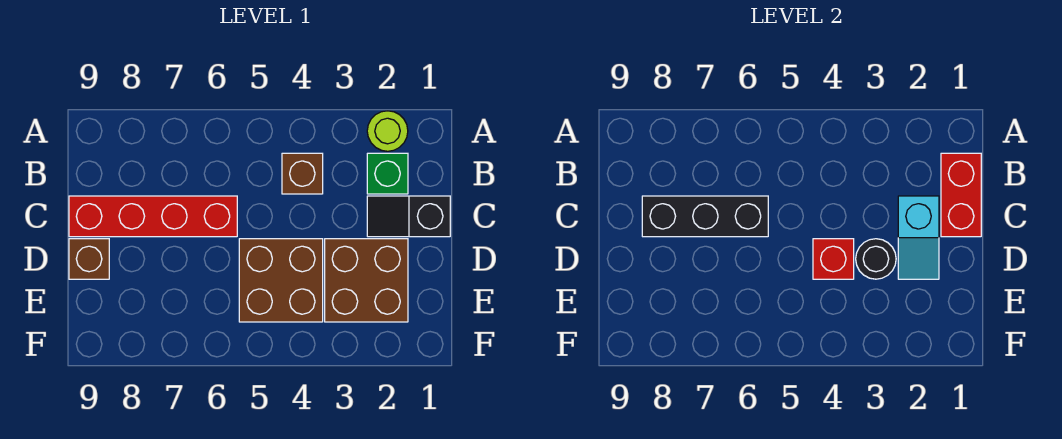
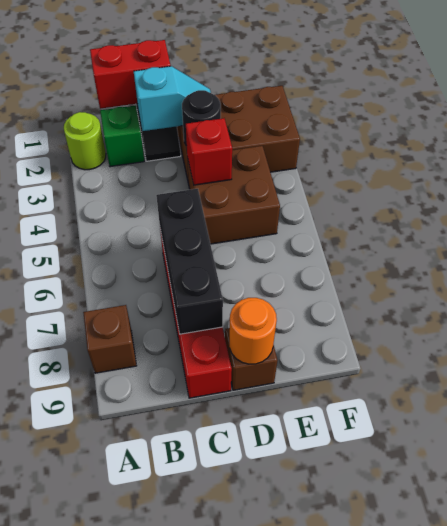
brown 1x1 brick [282,153,323,194] -> brown 1x1 brick moved to [83,305,136,373]
brown 2x2 brick [325,239,408,322] -> brown 2x3 brick [177,86,300,183]
none -> orange 1x1 round brick [229,298,277,364]

